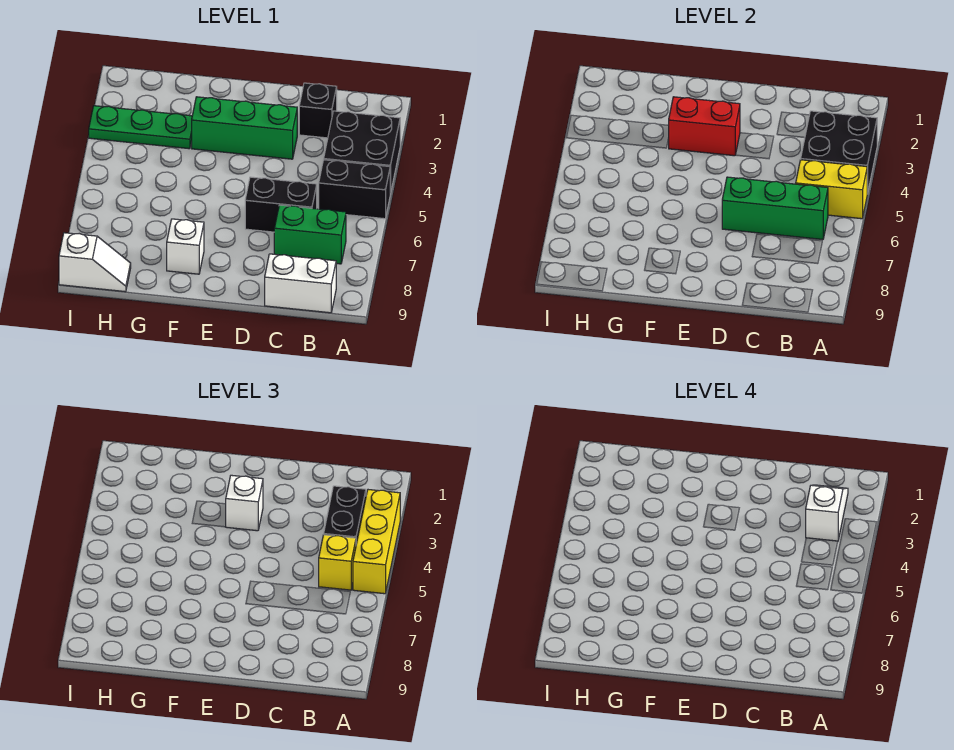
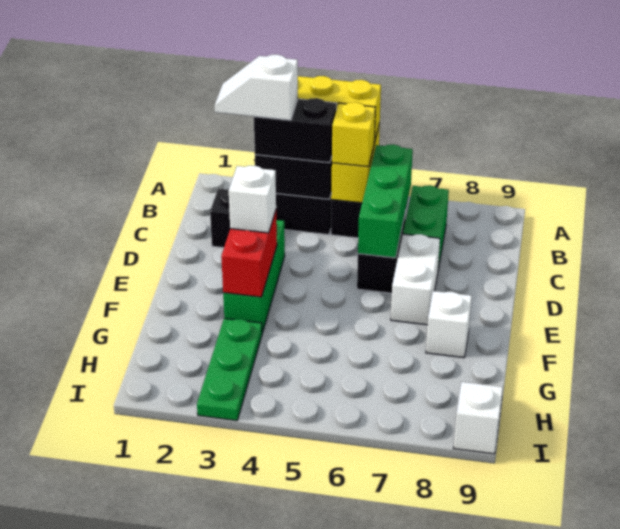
white 1x2 brick [265,254,336,313] -> white 1x2 brick moved to [391,234,440,325]

